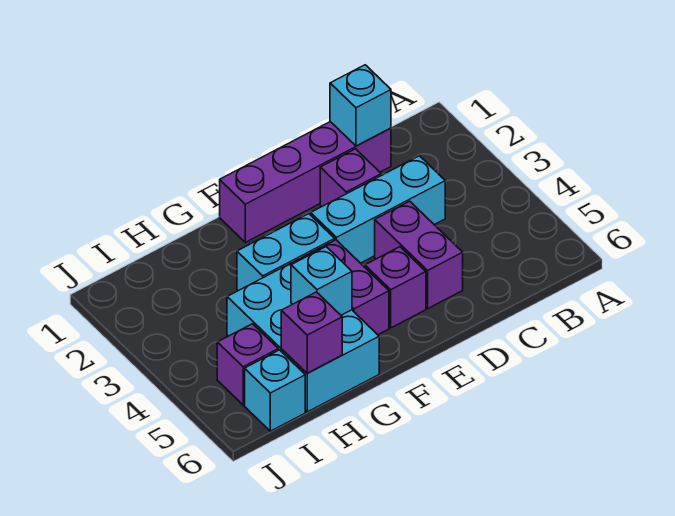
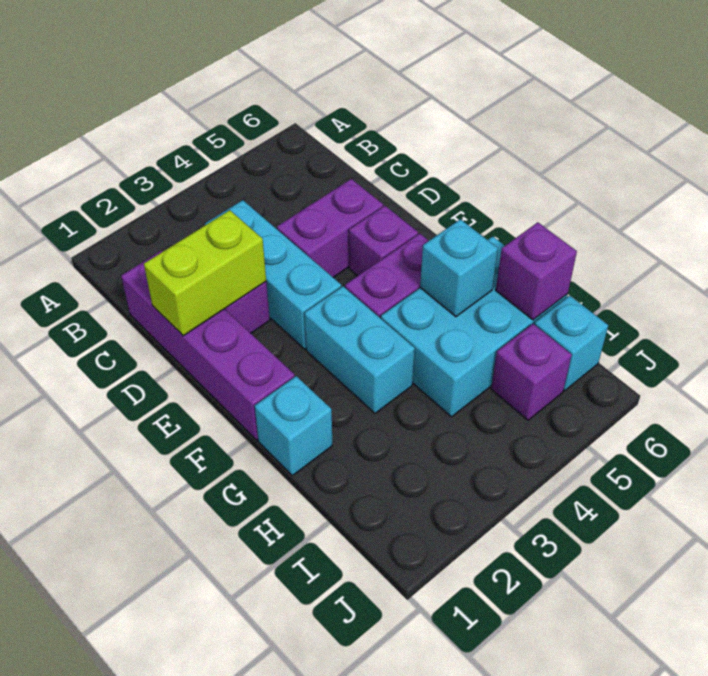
cyan 1x1 brick [330,65,391,146] -> cyan 1x1 brick moved to [255,376,332,476]
none -> lime 1x2 brick [144,210,266,336]

